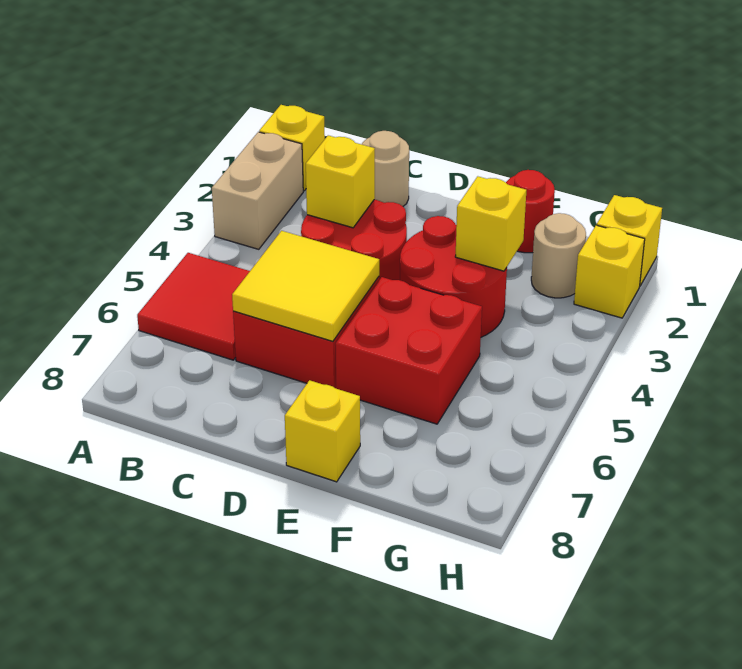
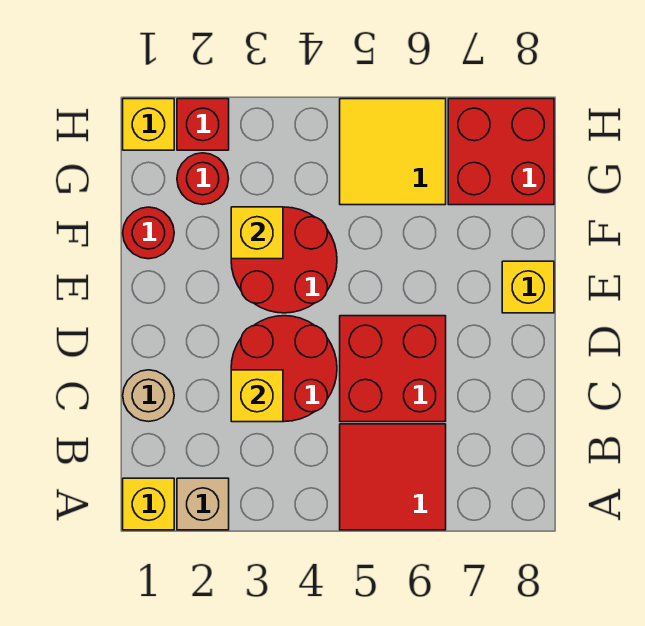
tan 1x2 brick [212,132,303,249] -> tan 1x1 brick [177,478,229,530]
yellow 2x2 tile [232,231,379,341] -> yellow 2x2 tile moved to [340,99,446,205]
red 2x2 brick [335,277,482,424] -> red 2x2 brick moved to [448,99,554,205]
tan 1x1 round brick [531,213,586,298] -> red 1x1 round brick [177,153,229,204]
yellow 1x1 brick [574,225,645,318] -> red 1x1 brick [177,99,229,150]

